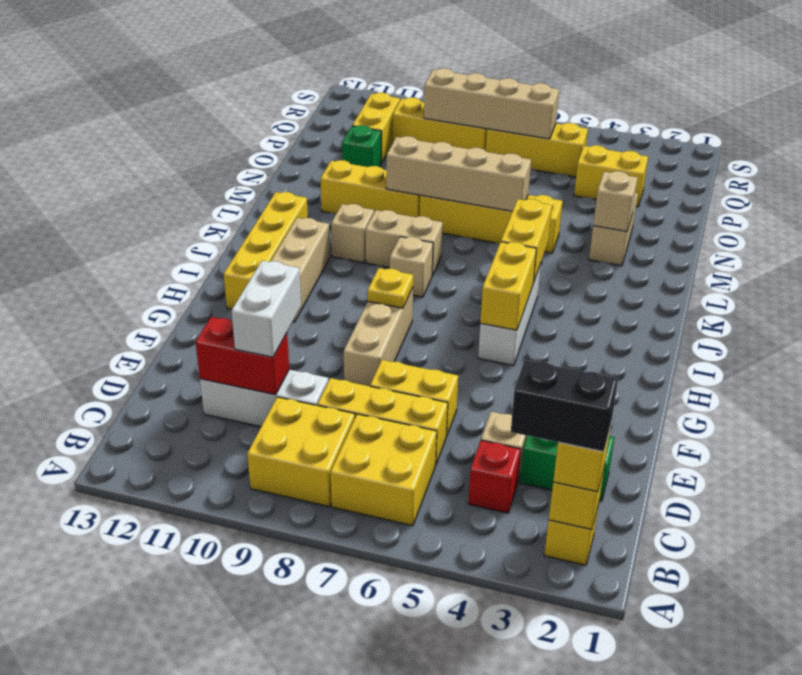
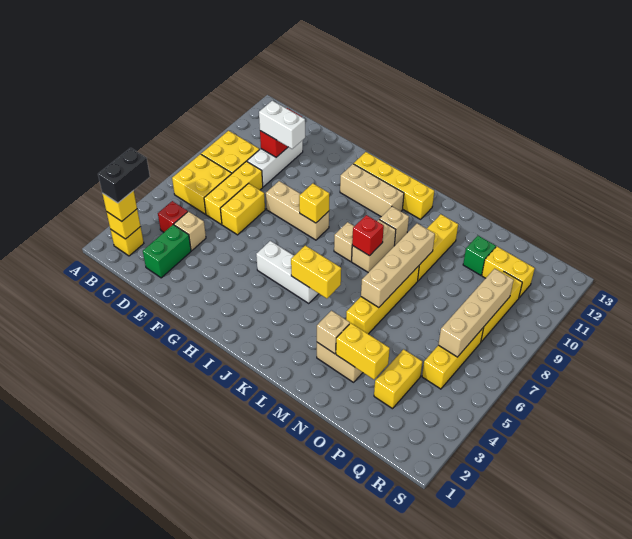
yellow 1x2 brick [480,242,537,330] -> yellow 1x2 brick moved to [336,323,390,379]
yellow 1x1 plate [368,268,413,308] -> yellow 1x1 brick [299,183,329,223]
none -> red 1x1 brick [352,215,384,256]

